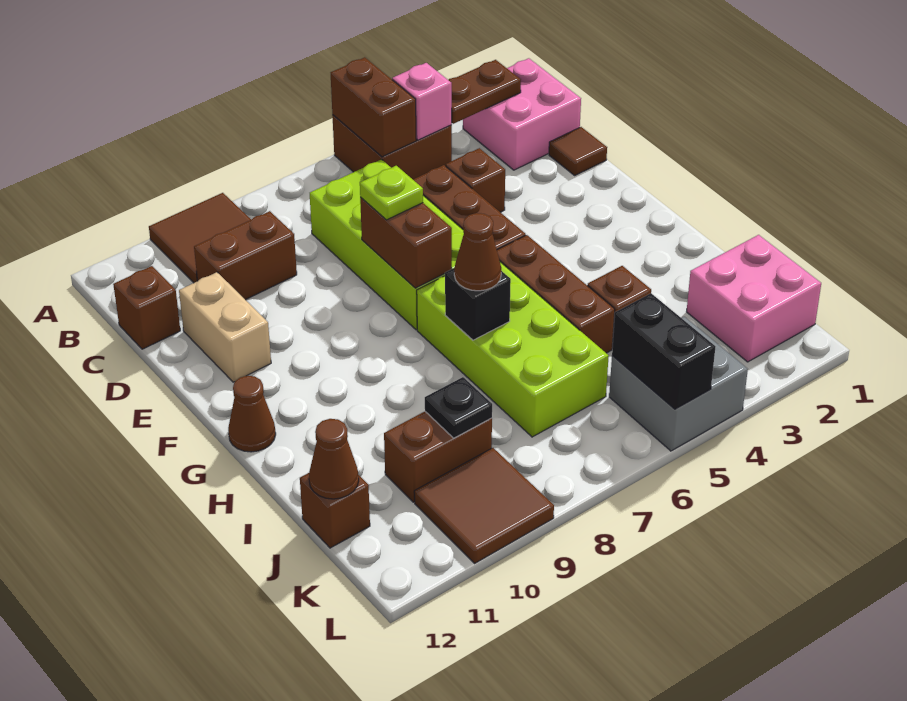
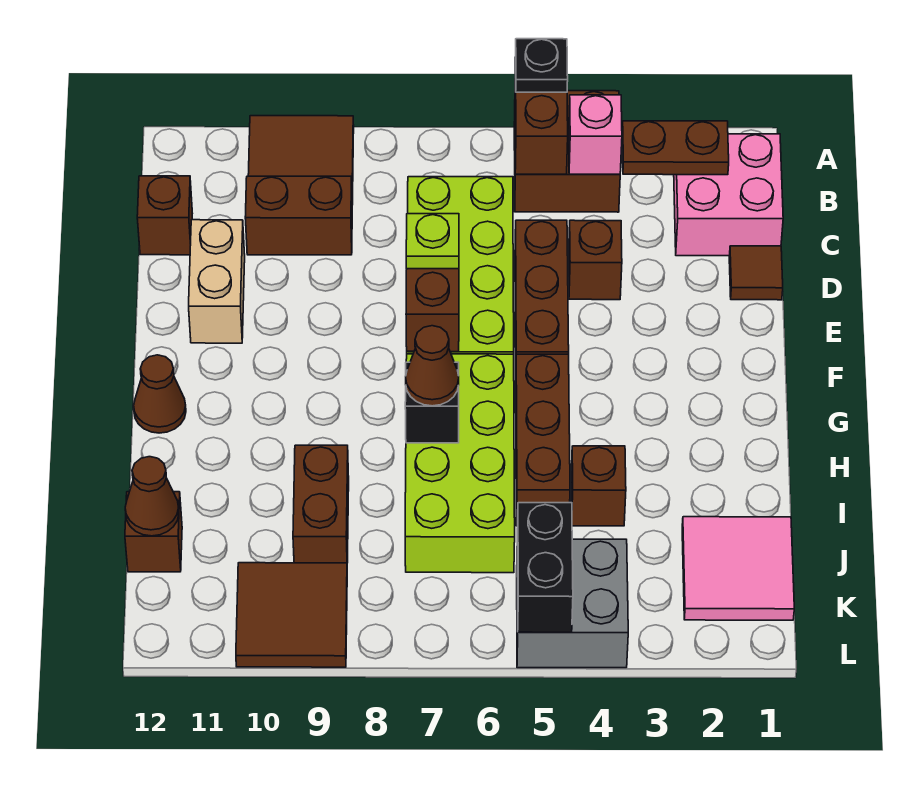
pink 2x2 brick [687,235,821,362] -> pink 2x2 tile [682,517,794,620]
brown 1x2 brick [384,411,492,502] -> brown 1x2 brick turned to [293,445,349,563]
black 1x1 plate [425,377,492,438] -> black 1x1 plate moved to [516,39,568,92]

